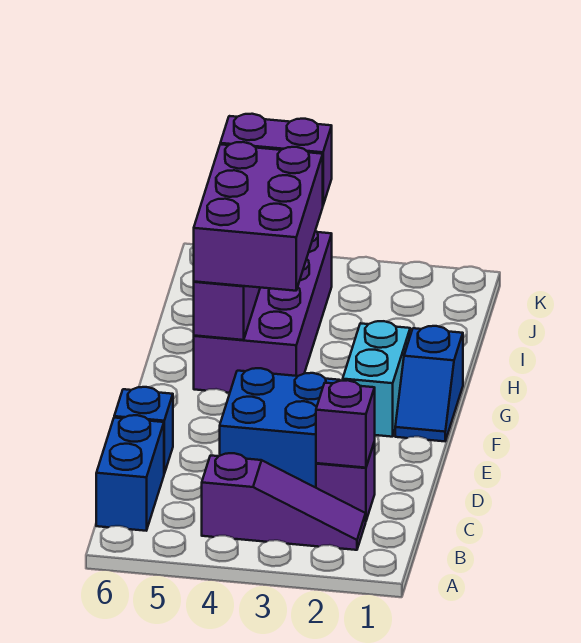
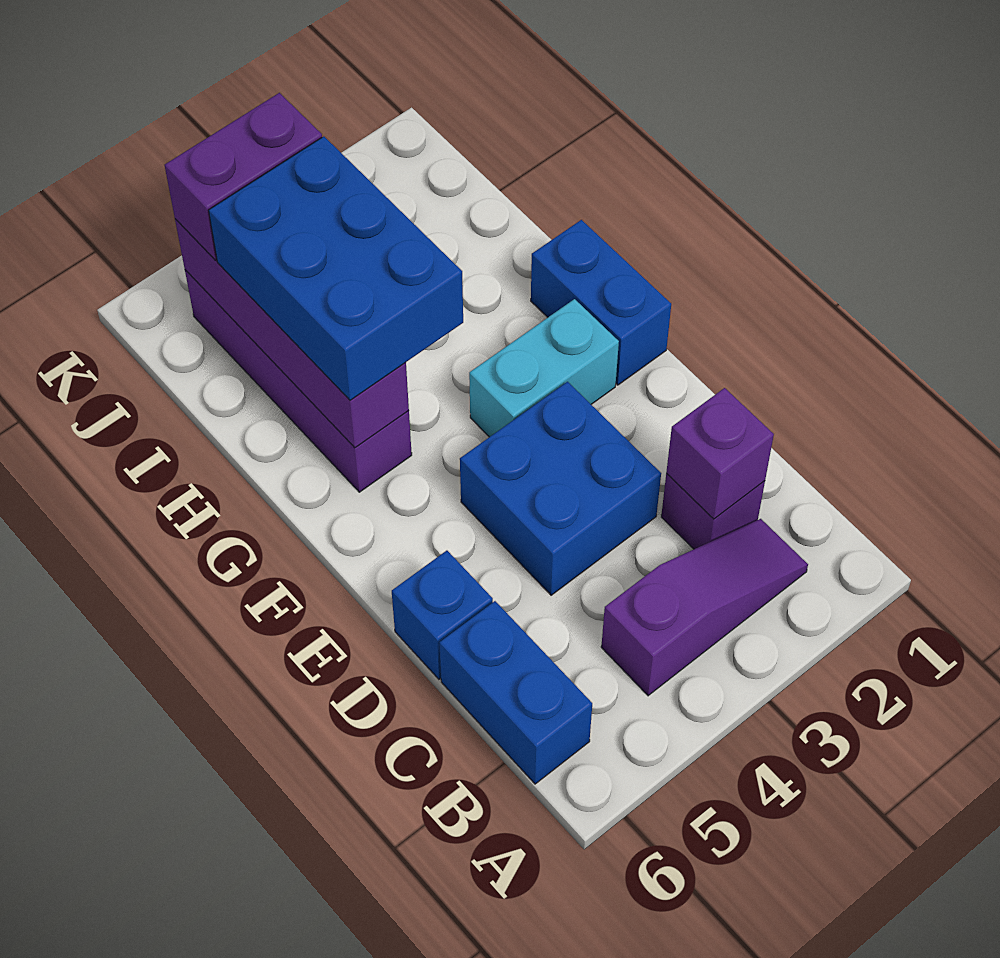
blue 1x2 slope [395,326,463,441] -> blue 1x2 brick [531,220,671,385]
cyan 1x2 brick [343,321,410,437] -> cyan 1x2 brick turned to [469,299,619,437]
purple 2x4 brick [194,231,332,393] -> purple 1x4 brick [185,270,412,492]
purple 2x3 brick [194,142,323,291] -> blue 2x3 brick [209,136,463,400]

